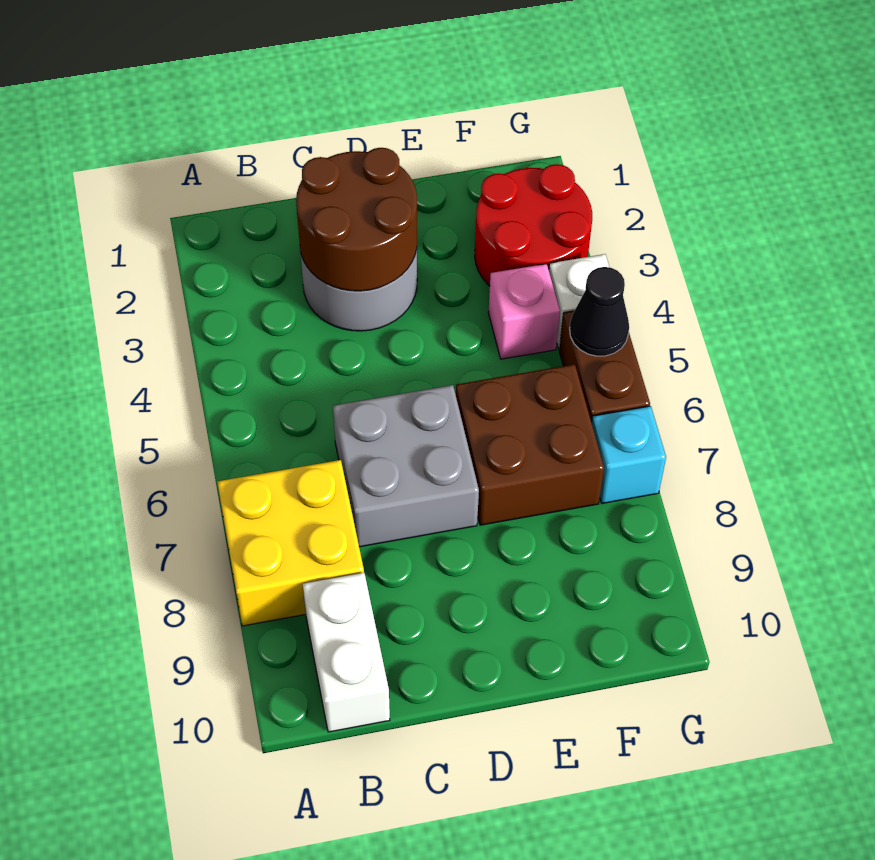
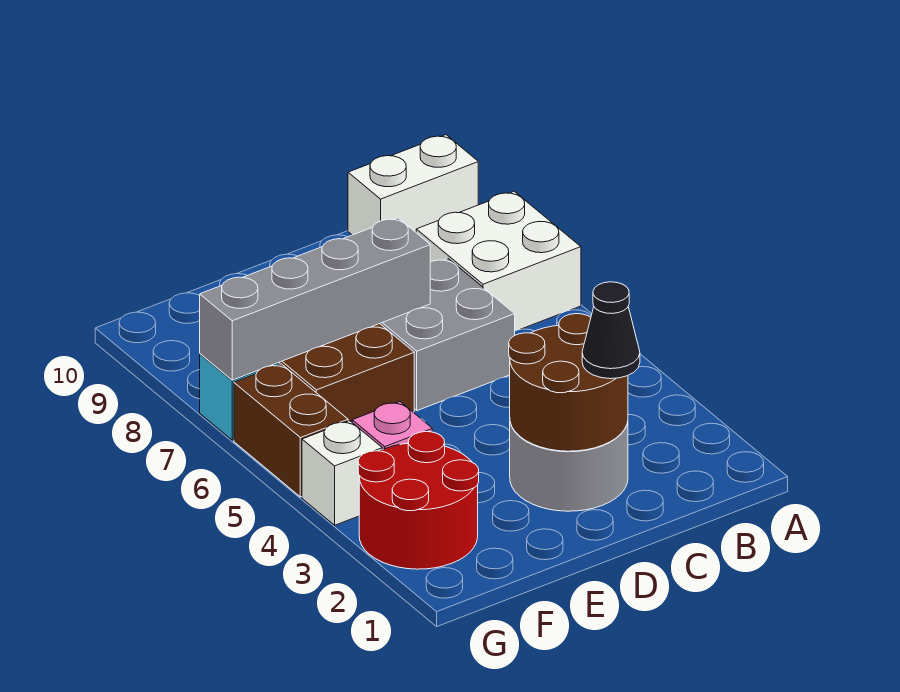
yellow 2x2 brick [217,460,364,626] -> white 2x2 brick [416,191,581,331]
white 1x2 brick [303,573,390,732] -> white 1x2 brick turned to [348,135,478,235]
none -> grey 1x4 brick [200,218,430,380]
black 1x1 cone [570,267,629,356] -> black 1x1 cone moved to [582,282,640,379]

